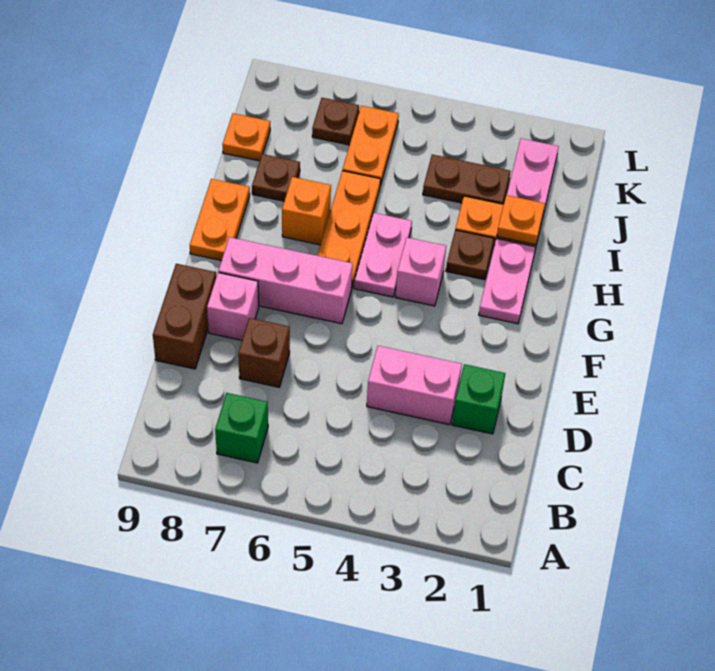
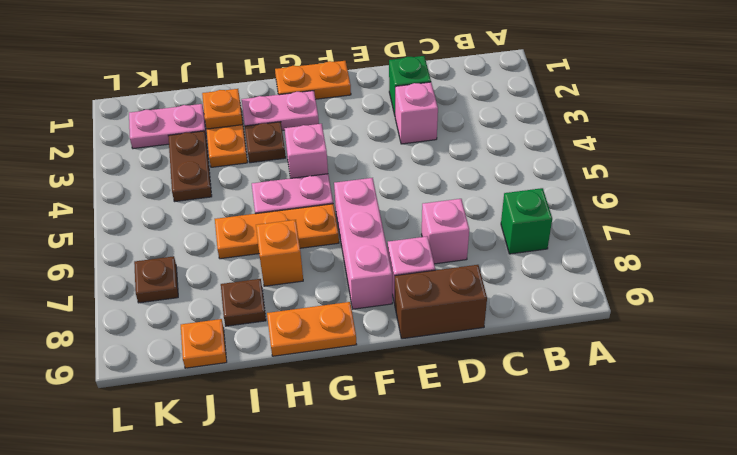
pink 1x2 brick [367,346,462,425] -> pink 1x1 brick [395,82,438,144]
brown 1x1 brick [238,318,290,387] -> pink 1x1 brick [422,199,469,264]
orange 1x2 plate [343,106,399,186] -> orange 1x2 plate moved to [275,61,351,99]

